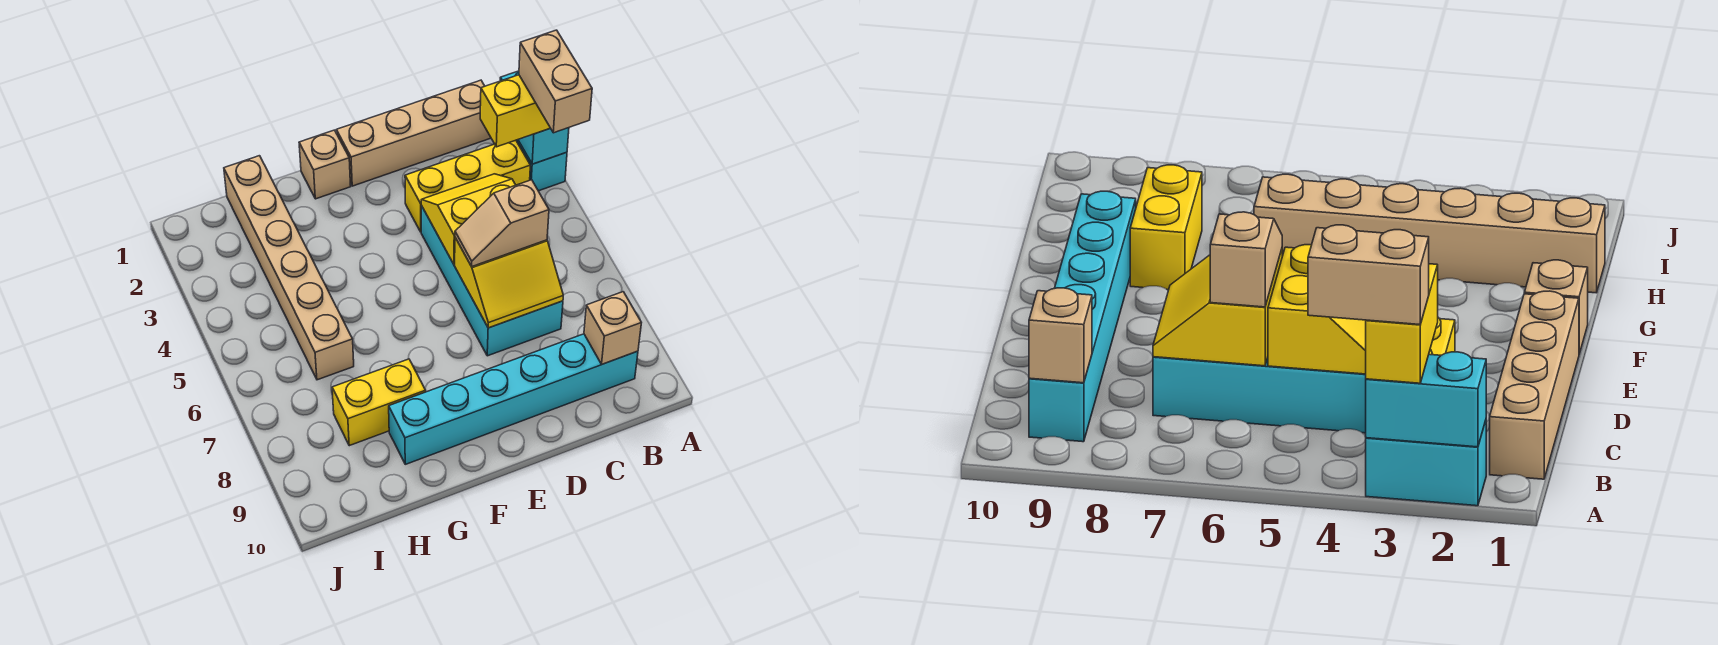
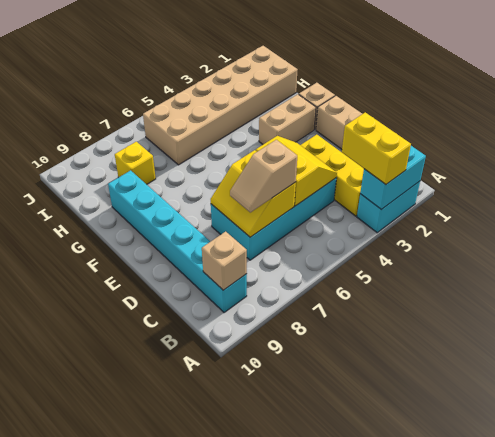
tan 1x2 brick [519,30,592,133] -> tan 1x2 brick moved to [259,94,316,144]
tan 1x2 slope [455,180,549,266] -> tan 1x2 slope turned to [230,140,297,212]
yellow 1x2 brick [332,359,426,446] -> yellow 1x1 brick [115,142,156,184]
tan 1x6 brick [224,156,354,380] -> tan 2x6 brick [143,46,298,165]

